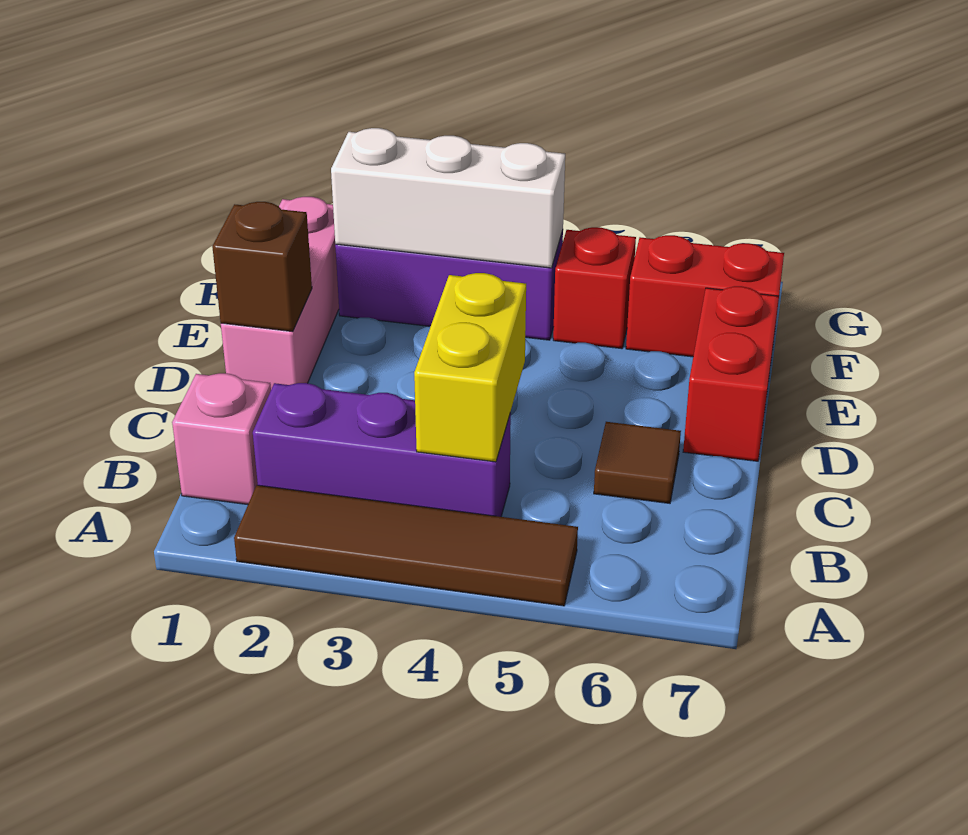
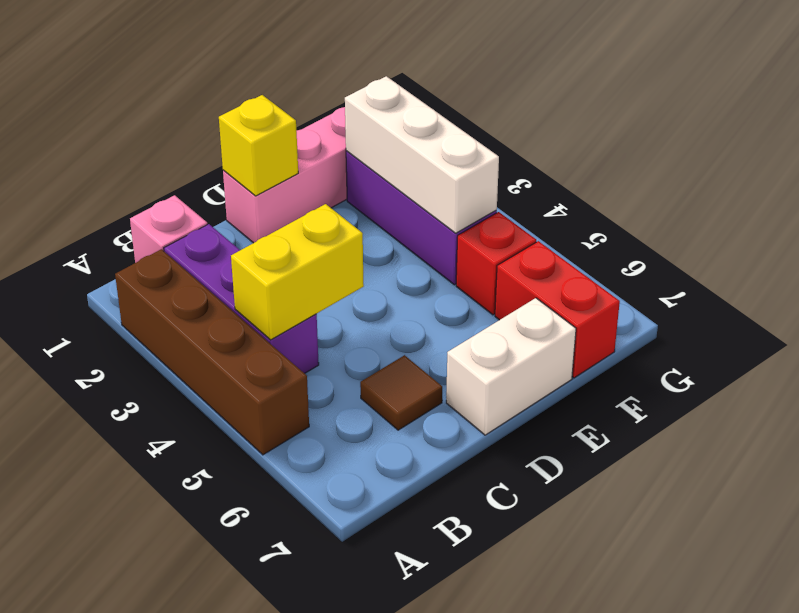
brown 1x4 tile [234,485,578,606] -> brown 1x4 brick [115,249,309,455]
brown 1x1 brick [212,202,312,332] -> yellow 1x1 brick [219,95,298,196]
red 1x2 brick [683,286,779,461] -> white 1x2 brick [446,298,576,435]

